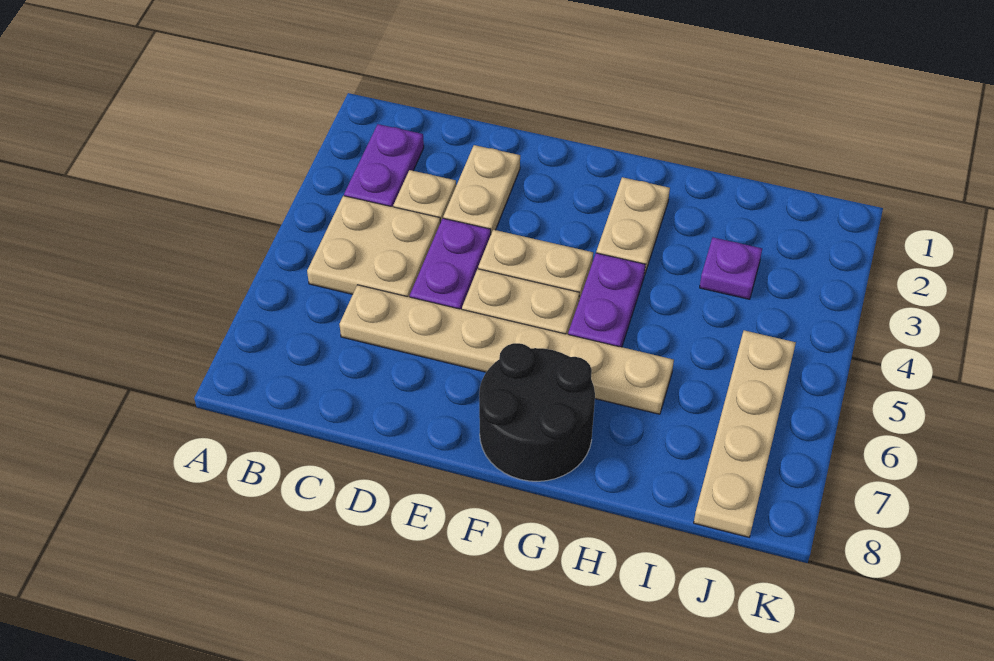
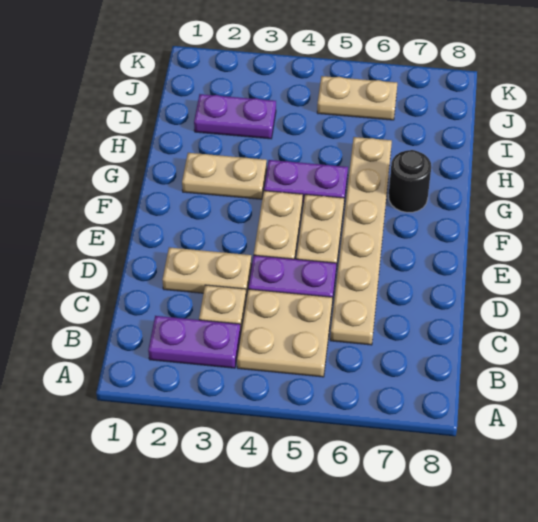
black 2x2 round brick [479,343,595,481] -> black 1x1 round brick [389,150,431,212]
purple 1x1 plate [700,238,762,299] -> purple 1x2 plate [194,94,276,139]
tan 1x4 plate [694,330,796,537] -> tan 1x2 plate [317,76,397,120]

